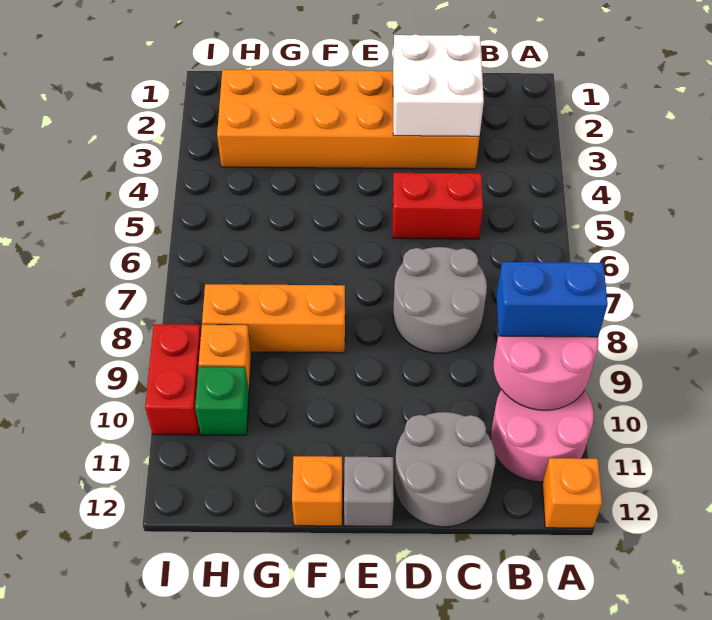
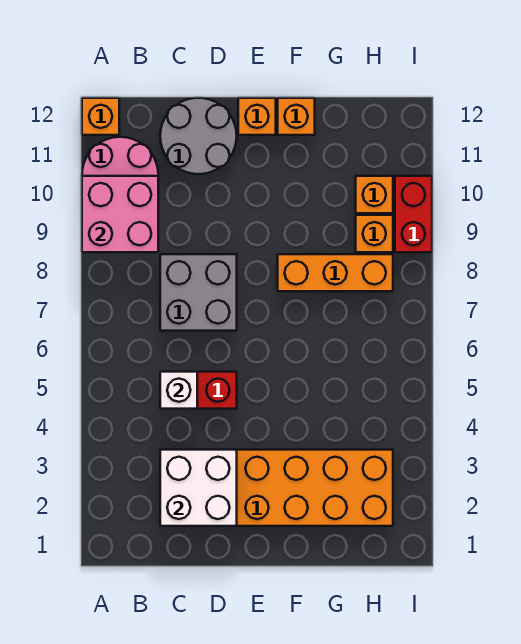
pink 2x2 round brick [494,334,598,410] -> pink 2x2 brick [82,176,158,252]
blue 1x2 brick [496,262,608,337] -> none
none -> white 1x1 brick [160,372,197,409]
grey 2x2 round brick [393,247,487,353] -> grey 2x2 brick [160,254,237,331]
grey 1x1 brick [344,457,394,526] -> orange 1x1 brick [238,98,276,135]
green 1x1 brick [195,367,249,435] -> orange 1x1 brick [356,176,393,213]

